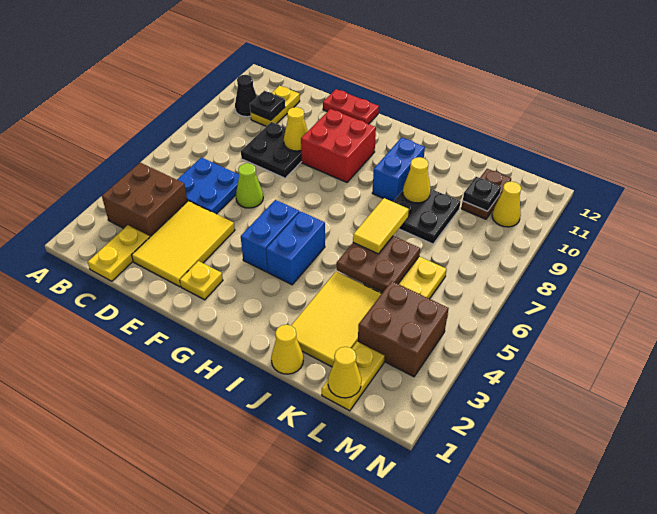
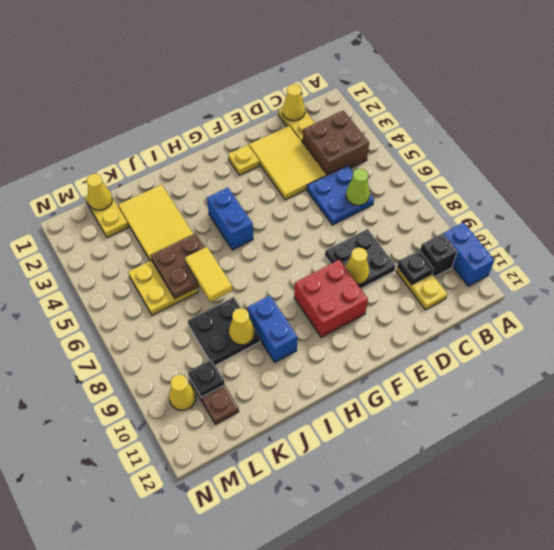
black 1x1 cone [235,75,257,117] -> black 1x1 brick [420,234,457,277]
lime 1x1 cone [236,163,263,208] -> lime 1x1 cone moved to [346,169,370,205]
red 1x2 plate [323,89,379,124] -> none
blue 1x2 brick [241,200,299,272] -> blue 1x2 brick moved to [443,222,494,286]
yellow 1x1 cone [271,325,303,374] -> yellow 1x1 cone moved to [283,84,305,121]
brown 2x2 brick [358,281,449,377] -> none

